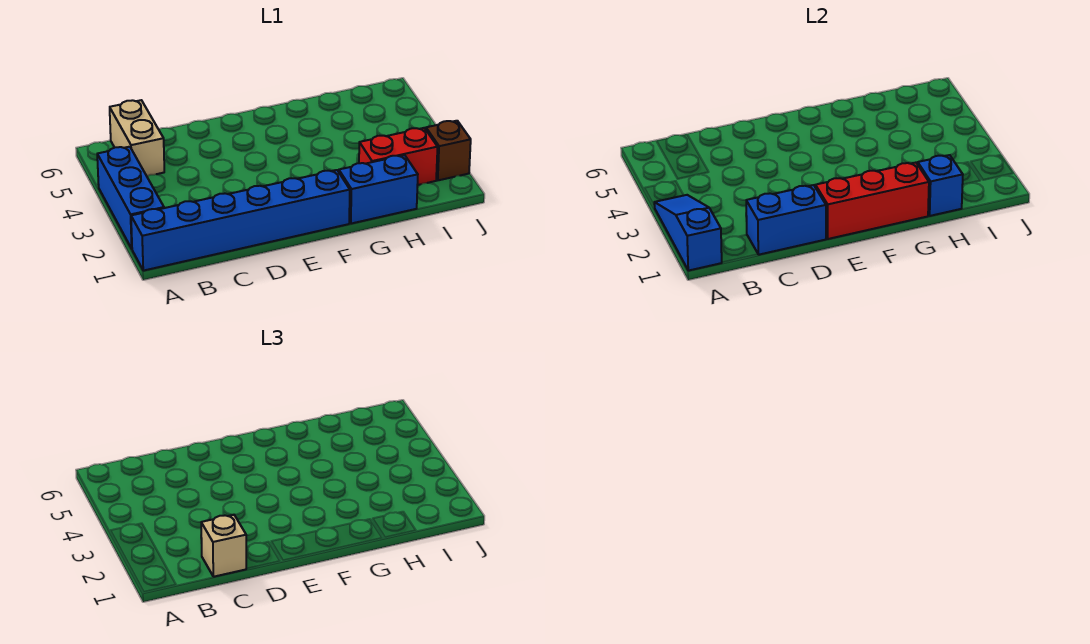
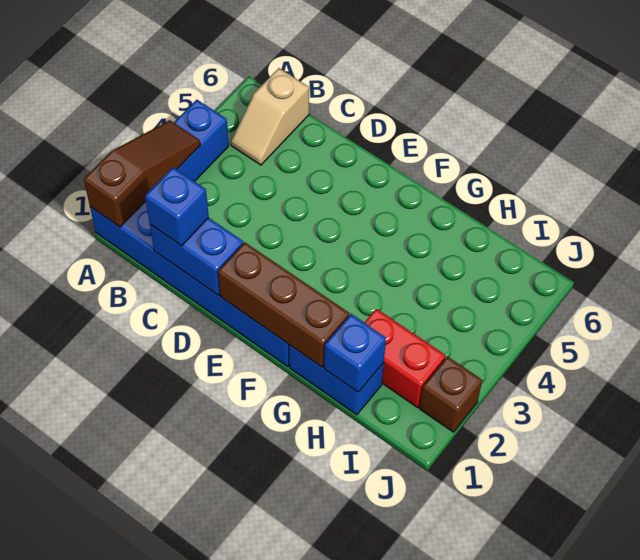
blue 1x3 slope [654,195,722,271] -> brown 1x3 slope [84,120,200,227]
tan 1x2 brick [110,100,164,176] -> tan 1x2 slope [231,68,309,165]
tan 1x1 brick [201,515,246,577] -> blue 1x1 brick [145,167,209,246]
red 1x3 brick [815,163,929,239] -> brown 1x3 brick [218,242,349,367]

